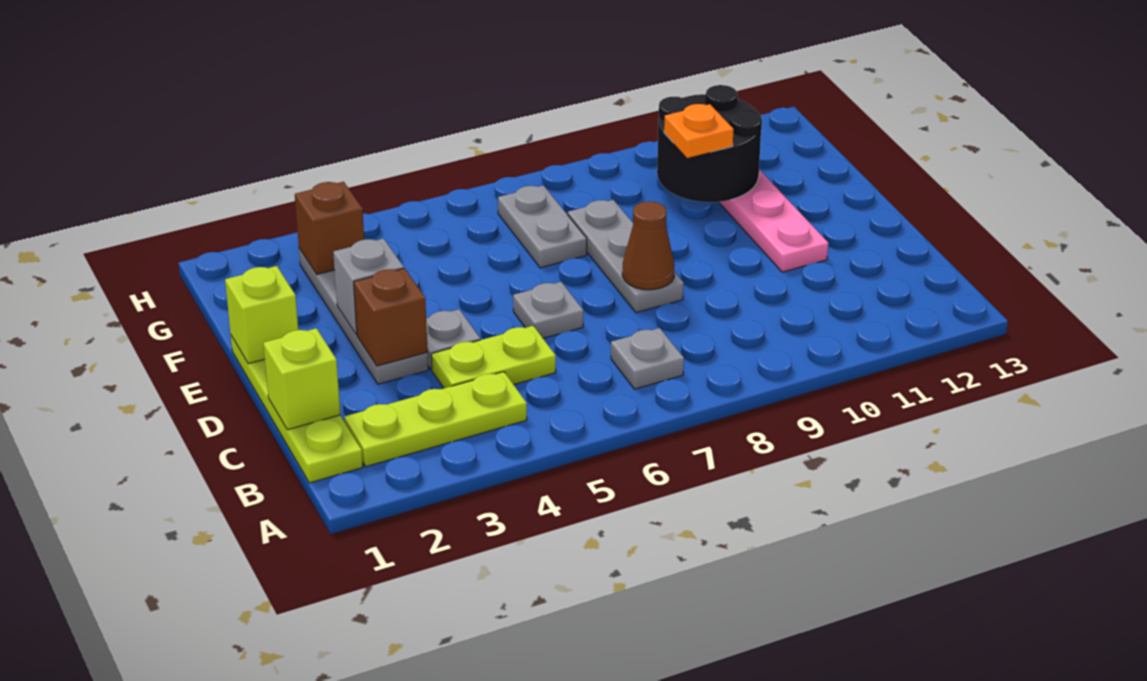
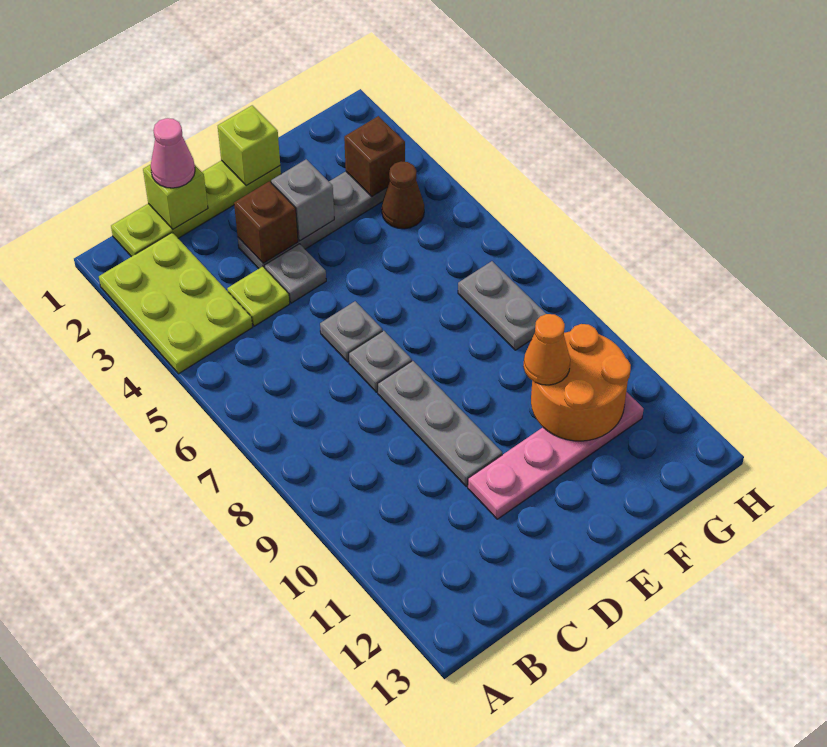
lime 1x3 plate [344,372,527,467] -> lime 2x3 plate [99,233,252,374]
grey 1x1 plate [611,328,684,389] -> grey 1x1 plate moved to [349,331,412,392]
none -> pink 1x1 cone [151,118,195,188]
lime 1x2 plate [431,326,556,388] -> lime 1x1 plate [227,266,290,326]
grey 1x3 plate [567,200,684,313] -> grey 1x3 plate turned to [378,361,502,486]
brown 1x1 cone [622,201,675,290] -> brown 1x1 cone moved to [382,161,424,229]
grey 1x2 plate [498,185,587,268] -> grey 1x2 plate turned to [458,261,546,350]
black 2x2 round brick [657,85,762,202] -> orange 2x2 round brick [531,324,631,441]
orange 1x1 plate [664,104,733,158] -> orange 1x1 cone [523,314,570,385]

